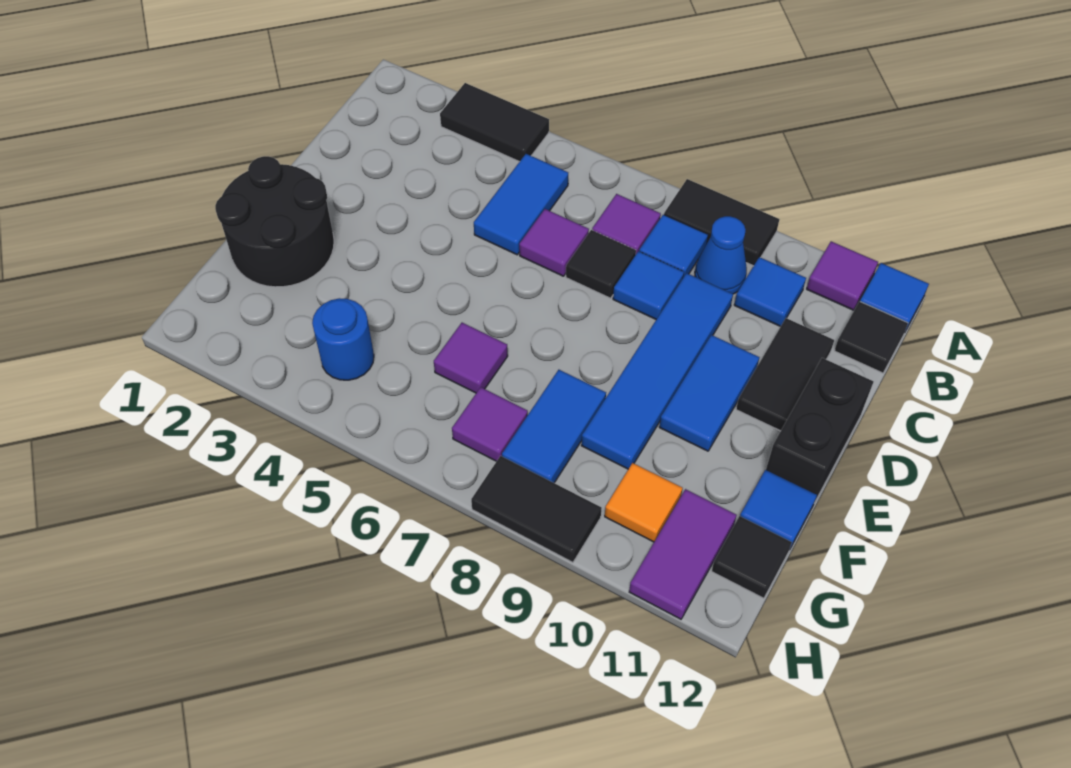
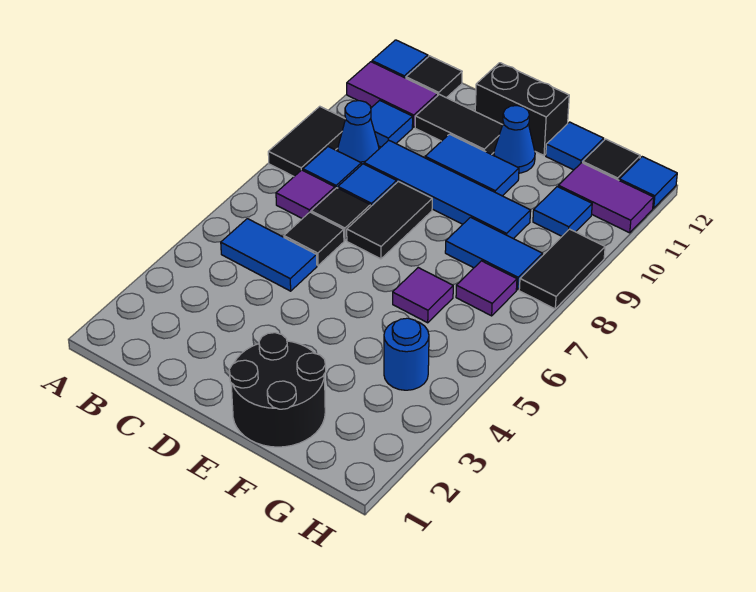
black 1x2 tile [440,83,549,162] -> black 1x2 tile moved to [347,181,432,259]
purple 1x1 tile [807,241,878,310] -> purple 1x2 tile [347,62,438,127]
purple 1x1 tile [519,209,589,276] -> black 1x1 tile [284,212,344,265]
none -> blue 1x1 cone [494,106,535,173]
orange 1x1 tile [605,463,683,542] -> blue 1x1 tile [533,187,592,236]
none -> blue 1x1 tile [619,157,677,208]

